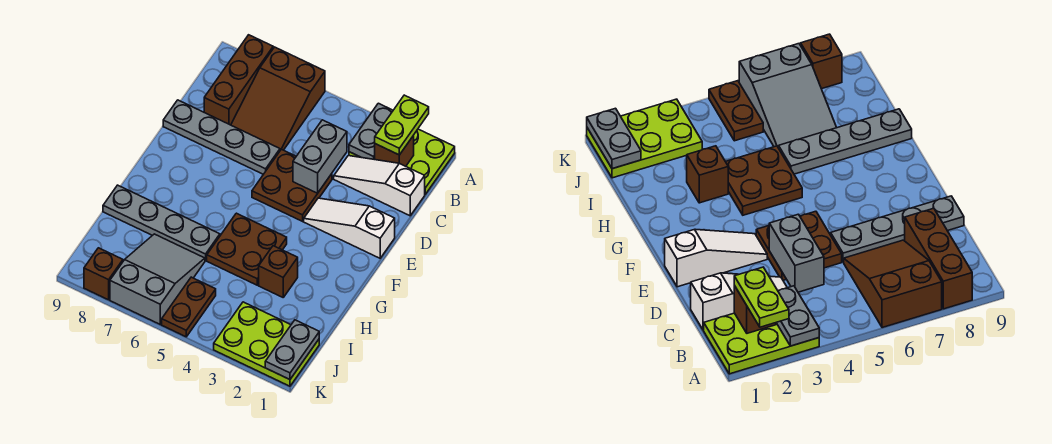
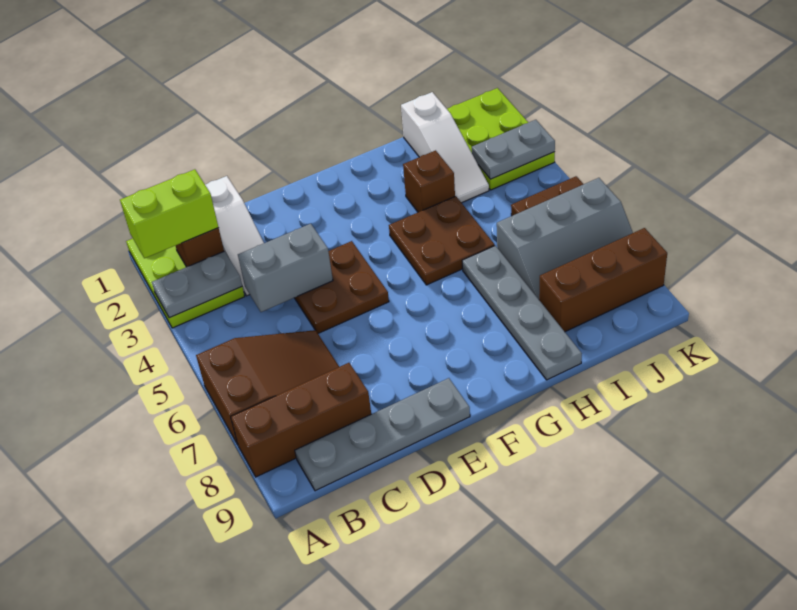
lime 1x2 plate [375,95,429,155] -> lime 1x2 brick [120,169,218,258]
grey 1x4 plate [163,100,280,174] -> grey 1x4 plate turned to [295,378,470,491]
white 1x3 slope [304,198,395,258] -> white 1x3 slope moved to [401,92,489,203]
grey 2x3 slope [110,234,205,324] -> grey 2x3 slope turned to [497,178,633,299]
grey 1x2 plate [265,320,319,380] -> grey 1x2 plate moved to [472,120,555,179]
brown 1x1 brick [84,248,123,300] -> brown 1x3 brick [539,228,667,332]

